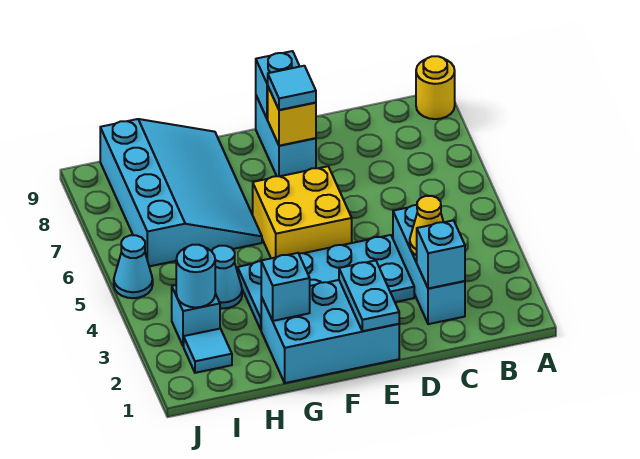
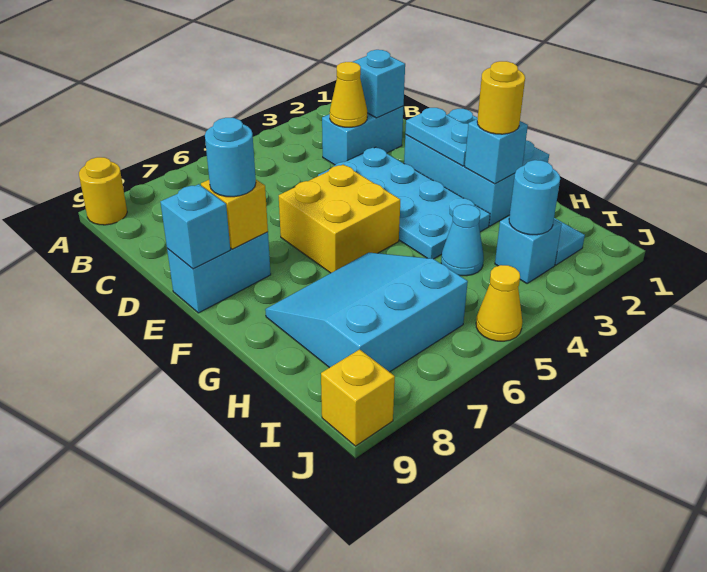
cyan 1x3 brick [393,205,465,324] -> cyan 1x2 brick [322,106,404,165]
cyan 1x2 plate [339,260,399,331] -> cyan 1x2 plate turned to [405,108,468,166]
cyan 1x1 tile [268,66,316,110] -> cyan 1x1 round brick [205,118,256,197]
none -> yellow 1x1 round brick [477,61,525,134]
cyan 3x4 slope [100,119,262,266] -> cyan 3x3 slope [265,253,468,372]
cyan 1x1 cone [114,235,153,298] -> yellow 1x1 cone [476,265,522,341]
none -> yellow 1x1 brick [321,349,395,446]

